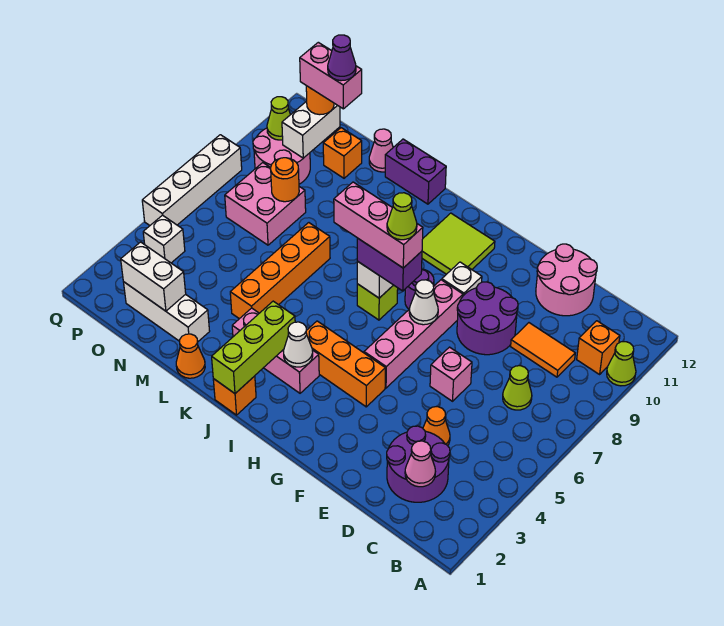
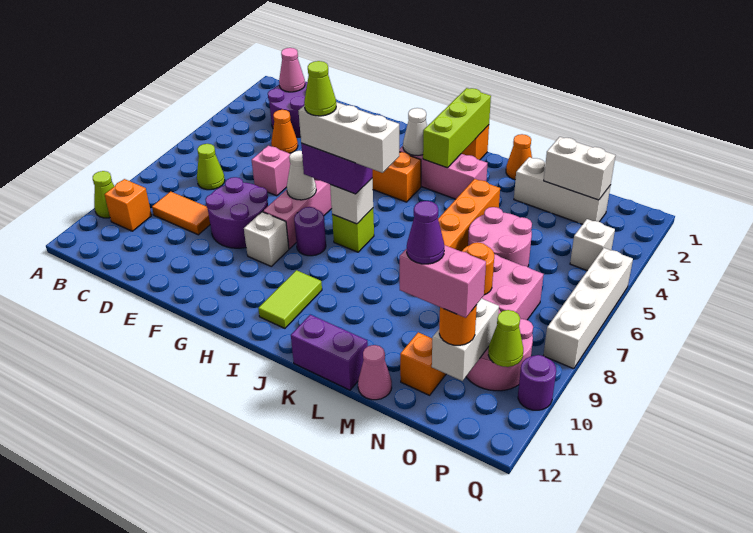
pink 2x2 round brick [536,244,597,316] -> pink 2x2 round brick moved to [468,207,532,267]
pink 1x3 brick [334,182,423,268] -> white 1x3 brick [298,102,400,173]
lime 2x2 tile [422,213,495,274] -> lime 1x2 tile [258,270,322,328]
none -> purple 1x1 round brick [518,355,556,410]

